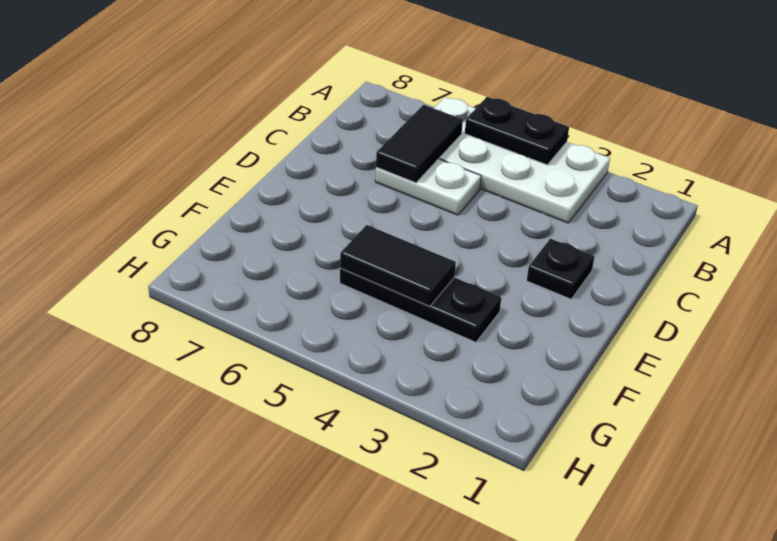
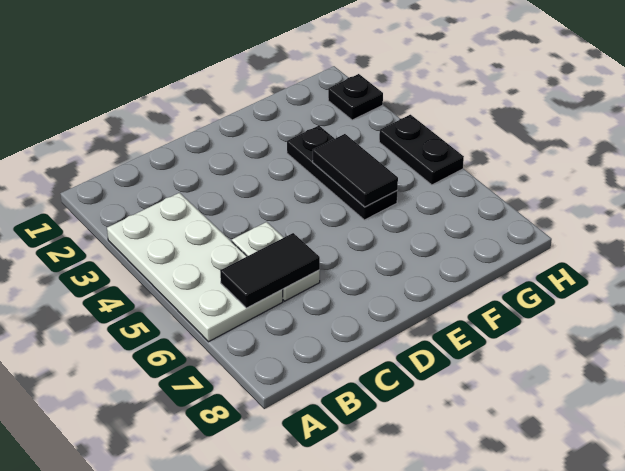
black 1x2 plate [465,97,569,165] -> black 1x2 plate moved to [379,115,464,185]
black 1x1 plate [527,239,595,299] -> black 1x1 plate moved to [328,74,383,120]

